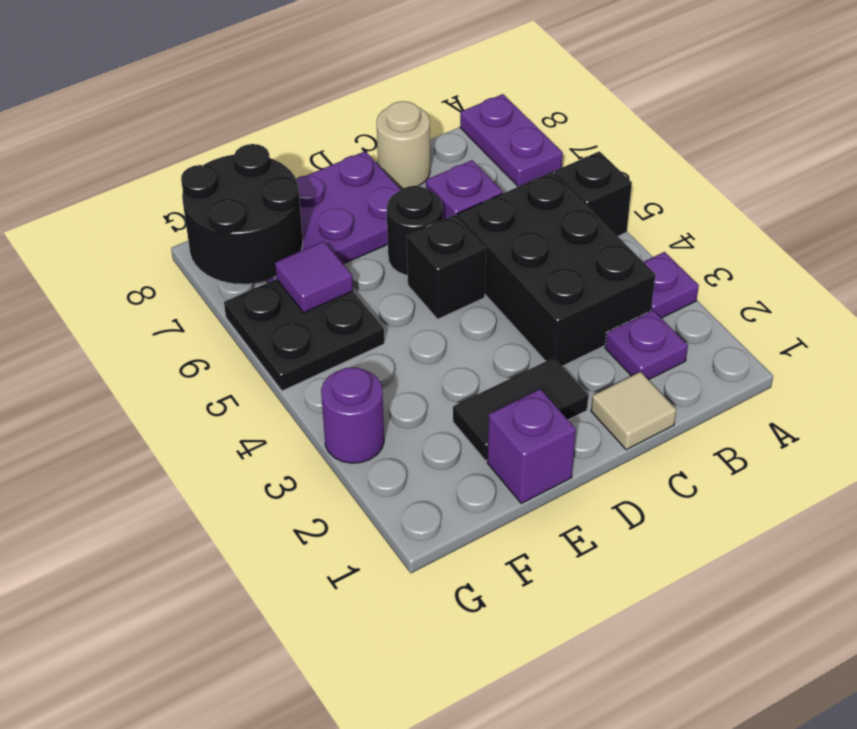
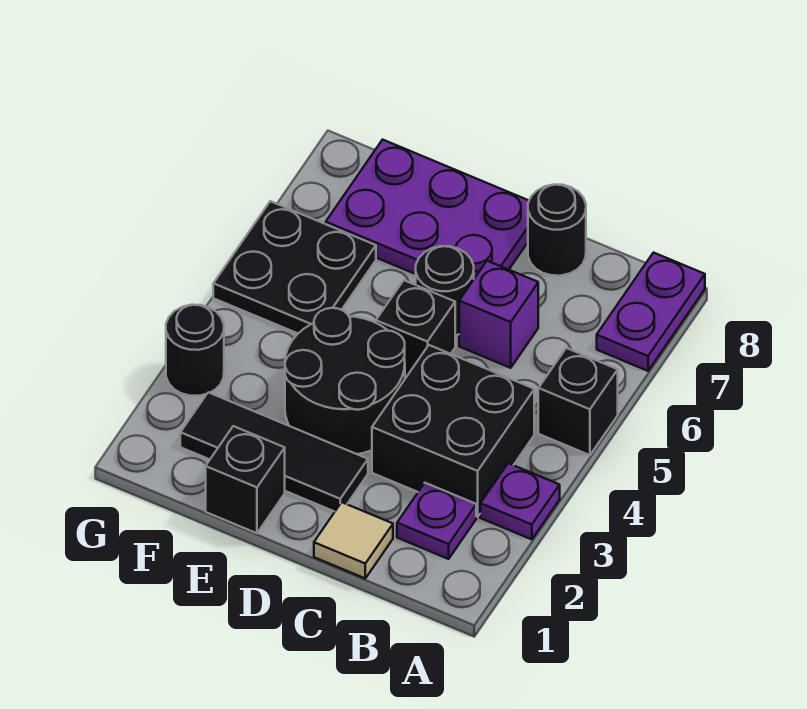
black 2x3 brick [457,172,655,366] -> black 2x2 brick [372,345,534,517]
tan 1x1 round brick [376,101,430,189] -> black 1x1 round brick [528,185,586,276]
black 1x2 tile [453,358,588,461] -> black 1x3 tile [180,392,368,512]
purple 1x1 brick [487,389,576,503] -> black 1x1 brick [206,426,285,533]
purple 1x1 tile [275,241,353,313] -> none
black 2x2 round brick [181,144,303,284] -> black 2x2 round brick moved to [285,308,405,454]
purple 1x1 round brick [321,367,384,463] -> black 1x1 round brick [166,305,224,396]

